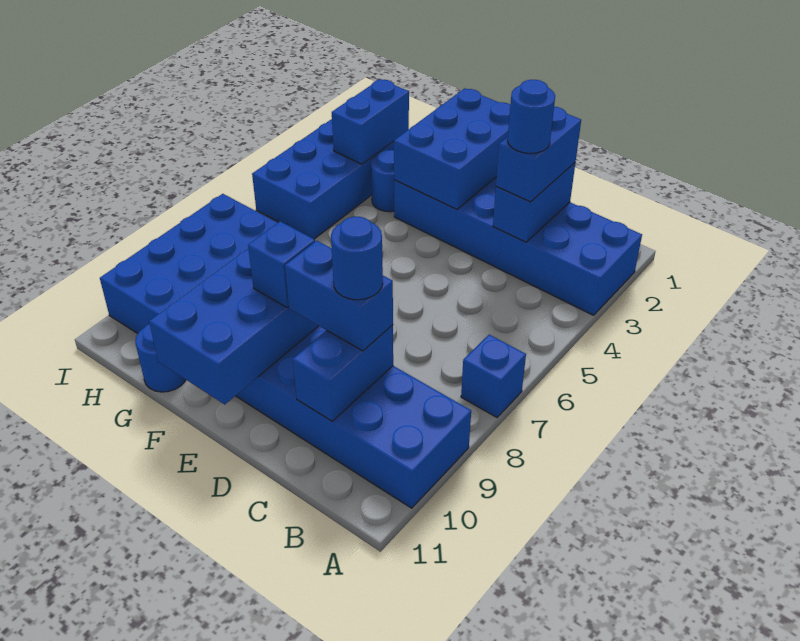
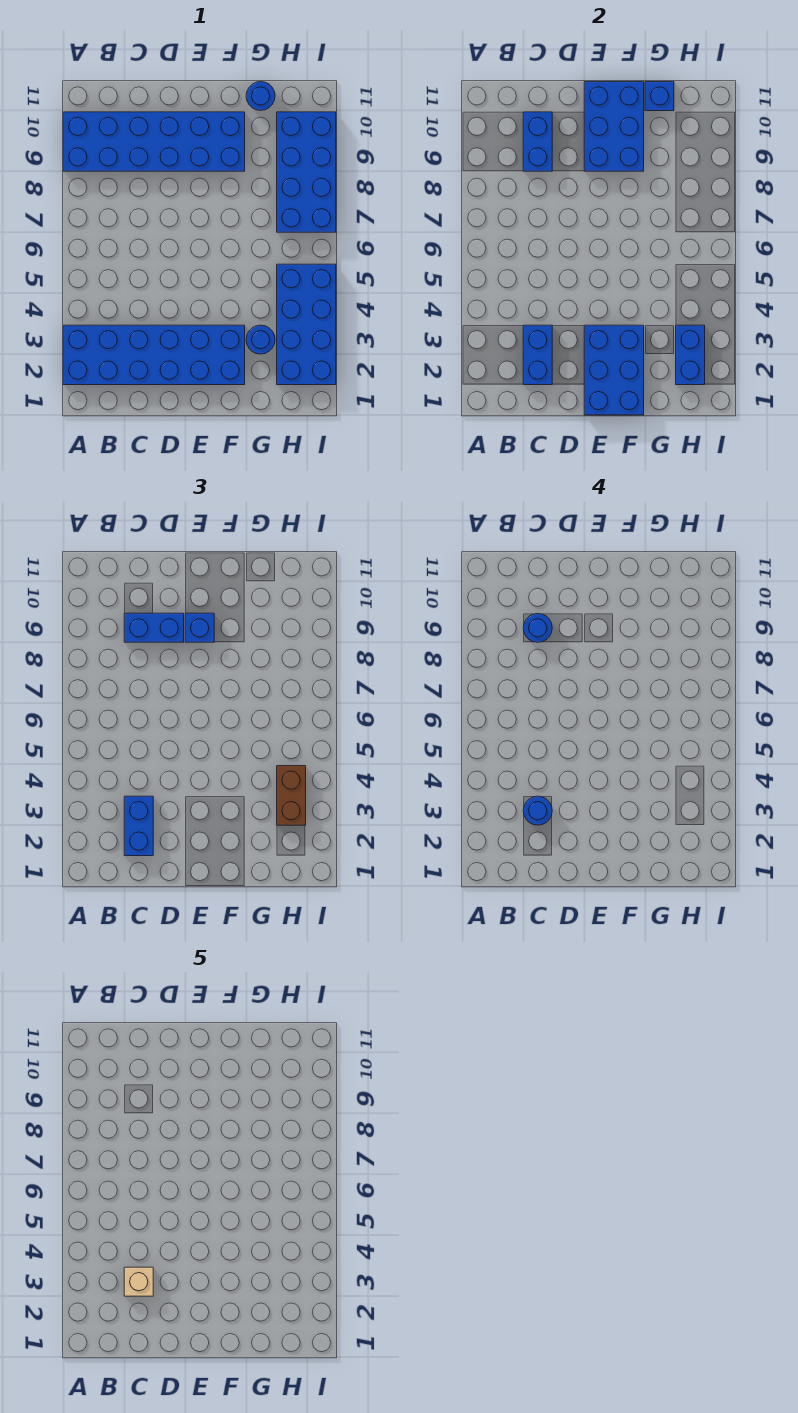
blue 1x1 brick [461,335,526,417] -> blue 1x1 brick moved to [645,82,674,111]
none -> tan 1x1 brick [124,1267,153,1296]
none -> brown 1x2 brick [277,766,306,825]

